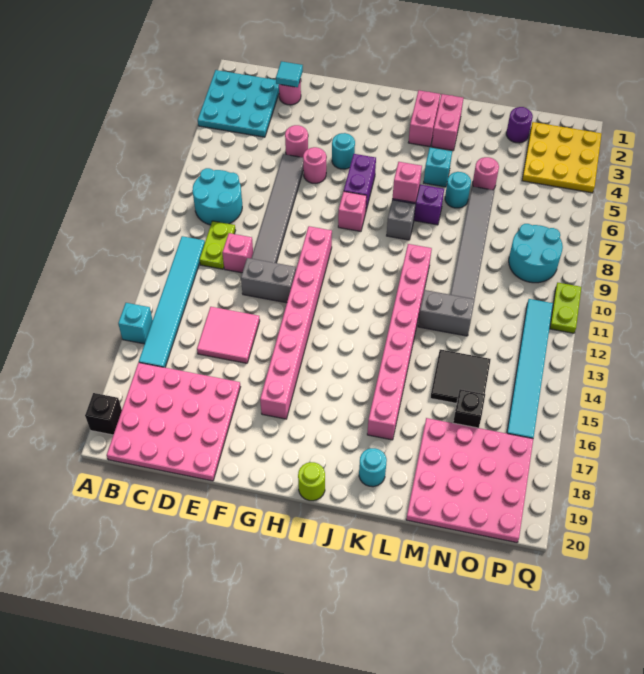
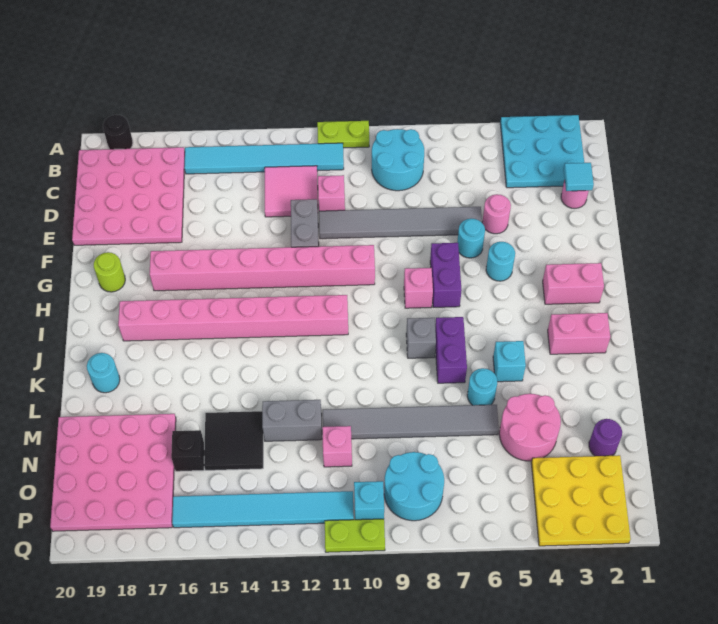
cyan 1x1 brick [118,303,153,344] -> cyan 1x1 brick moved to [354,481,384,520]
black 1x1 brick [85,393,122,435] -> black 1x1 round brick [103,115,133,149]
lime 1x2 plate [200,221,235,269] -> lime 1x2 plate moved to [317,121,369,148]
pink 2x2 tile [197,307,260,363] -> pink 2x2 tile moved to [265,166,318,217]
pink 1x1 round brick [303,147,326,183] -> cyan 1x1 round brick [457,219,485,258]
purple 1x2 brick [344,154,376,210] -> purple 1x2 brick turned to [430,243,462,307]
lime 1x1 round brick [298,462,325,501] -> lime 1x1 round brick moved to [94,252,125,292]
pink 1x1 brick [393,162,422,203] -> pink 1x1 brick moved to [322,426,352,467]
pink 1x2 brick [432,94,463,150] -> pink 1x2 brick moved to [543,263,604,304]
pink 1x8 brick [367,244,432,440] -> pink 1x8 brick moved to [118,295,348,341]
grey 1x2 brick [418,290,475,336] -> grey 1x2 brick turned to [262,400,322,441]
pink 1x1 round brick [473,157,499,190] -> pink 2x2 round brick [499,394,561,461]

